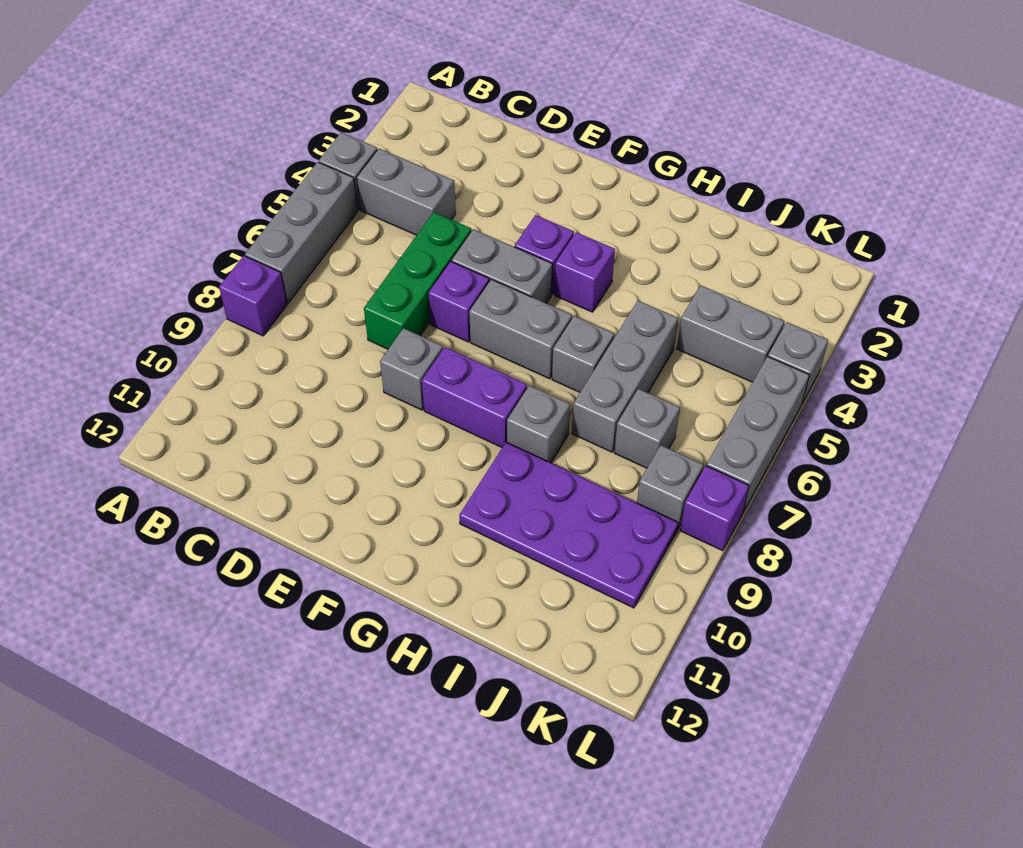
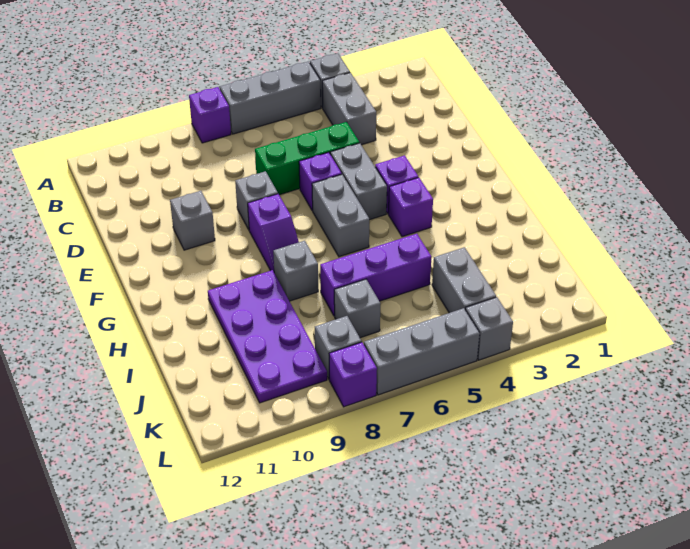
purple 1x2 brick [422,347,527,447] -> purple 1x2 slope [248,194,299,272]
grey 1x1 brick [552,316,614,392] -> grey 1x1 brick moved to [170,191,215,250]
grey 1x3 brick [572,301,678,452] -> purple 1x3 brick [320,234,431,316]

